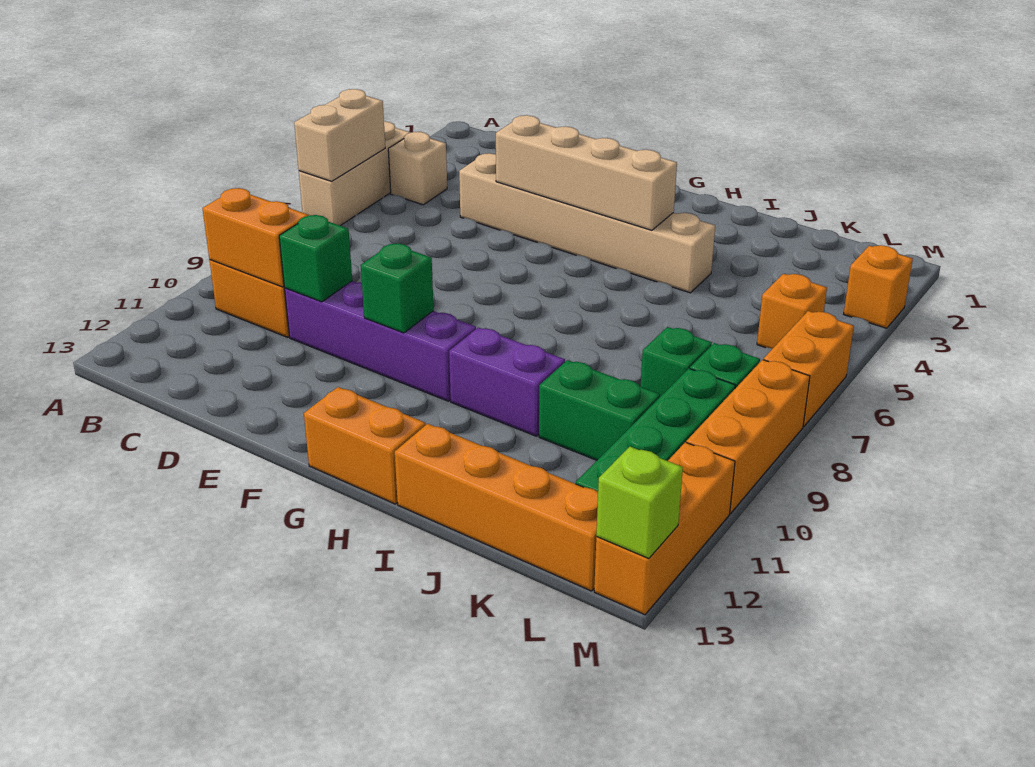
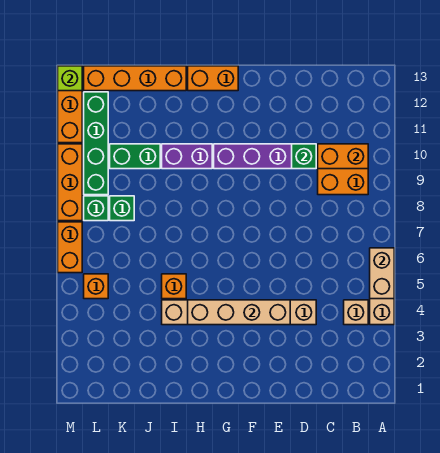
green 1x1 brick [361,243,434,333] -> none
orange 1x1 brick [844,245,913,328] -> orange 1x1 brick moved to [162,274,186,299]

